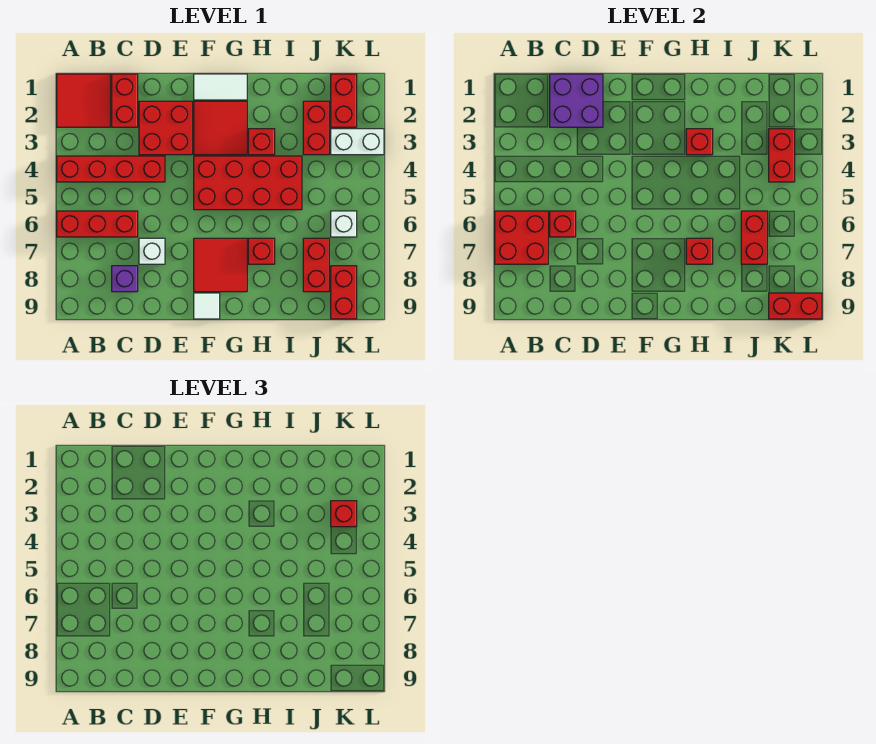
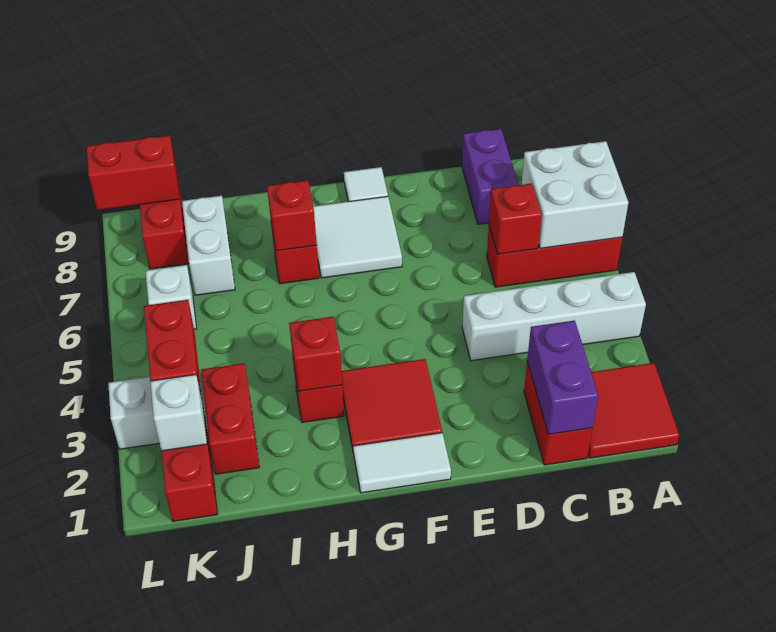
red 1x4 brick [57,156,165,182] -> white 1x4 brick [462,272,646,361]
red 2x2 brick [495,211,548,264] -> white 2x2 brick [521,141,628,248]
purple 2x2 brick [550,74,603,127] -> purple 1x2 brick [527,321,598,434]
purple 1x1 brick [112,266,138,292] -> purple 1x2 brick [462,129,518,224]
red 2x2 brick [139,101,192,155] -> none
white 1x1 brick [139,238,165,264] -> white 1x1 brick moved to [150,374,207,451]
red 2x4 brick [194,156,302,210] -> none
red 2x2 tile [194,238,247,292] -> white 2x2 tile [313,196,402,278]
red 1x2 brick [741,211,767,264] -> none
red 1x2 brick [303,238,329,292] -> white 1x2 brick [182,196,235,295]
red 1x1 brick [331,501,357,527] -> none

